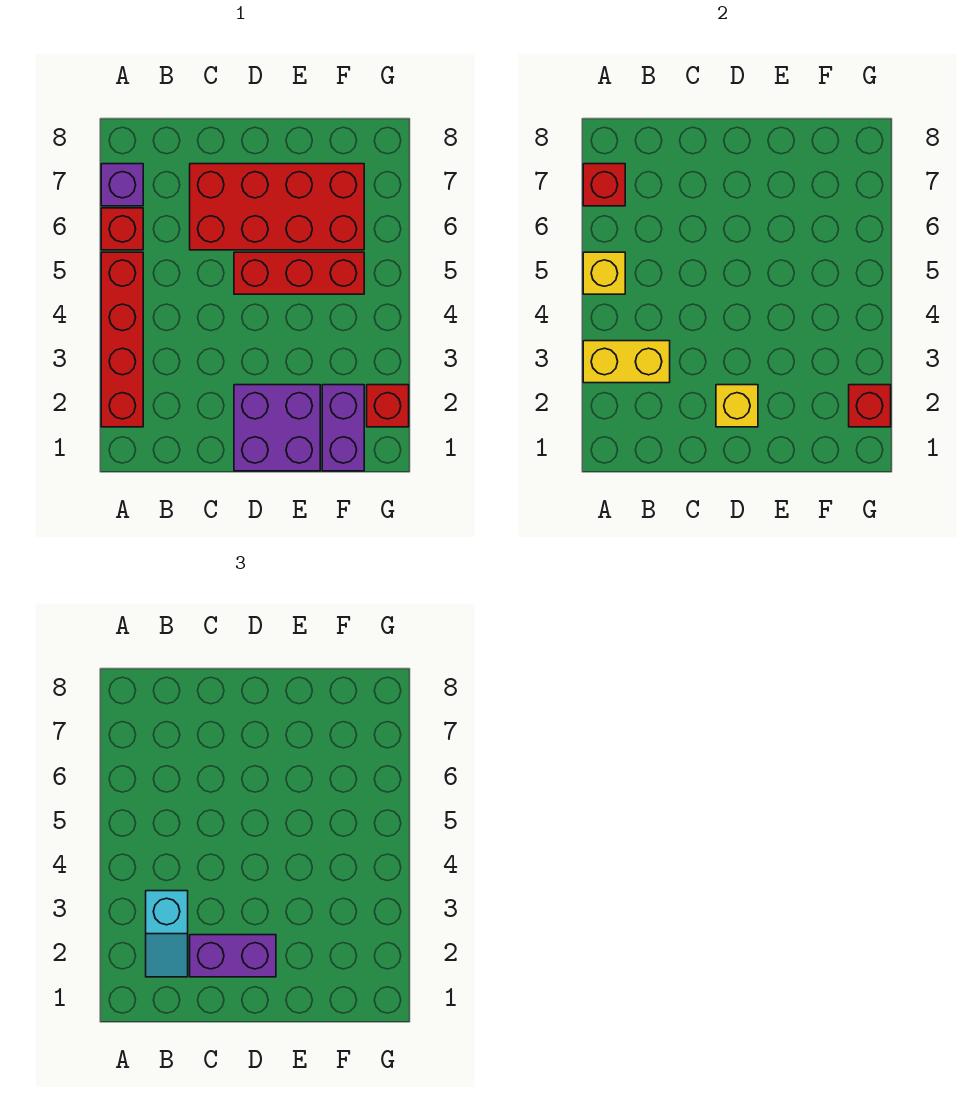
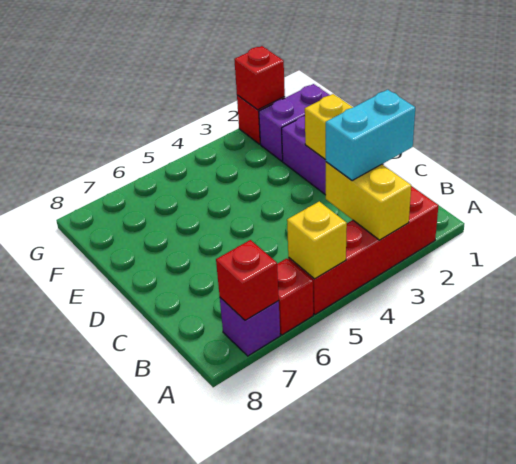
cyan 1x2 slope [146,891,188,977] -> cyan 1x2 brick [326,90,415,181]
purple 1x2 brick [190,935,276,977] -> none
red 2x4 brick [190,164,364,250] -> none
red 1x3 brick [234,252,364,294] -> none

